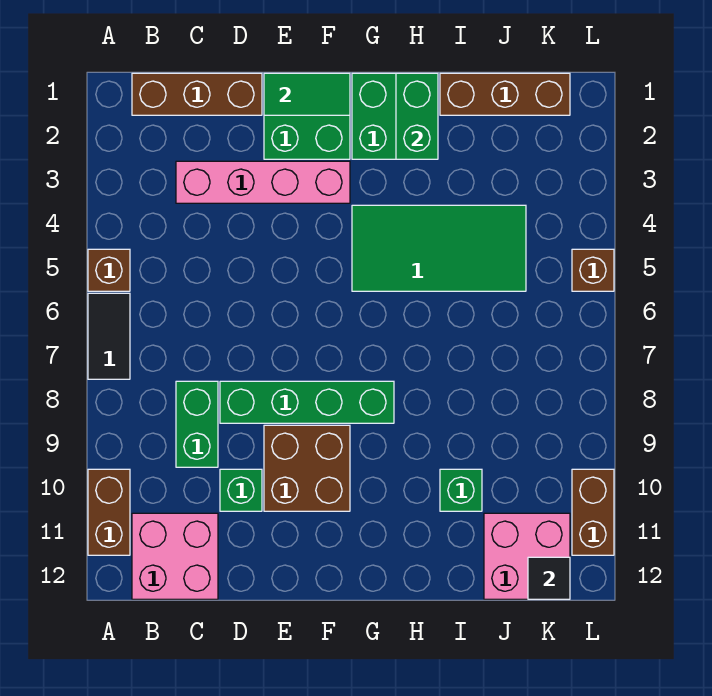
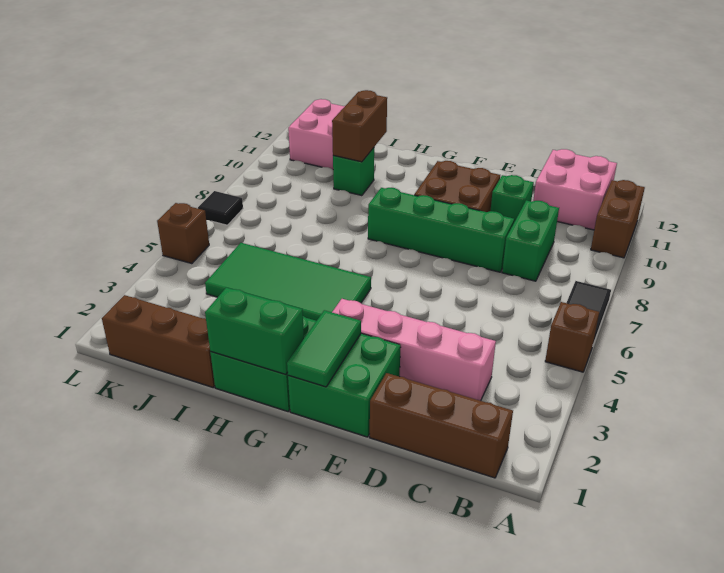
green 1x2 tile [264,73,350,115] -> green 1x2 tile turned to [287,310,361,387]
green 1x2 brick [396,73,438,159] -> green 1x2 brick turned to [205,288,304,374]
black 1x1 tile [528,557,570,599] -> black 1x1 tile moved to [198,191,243,225]
brown 1x2 brick [572,469,614,555] -> brown 1x2 brick moved to [332,90,387,162]

